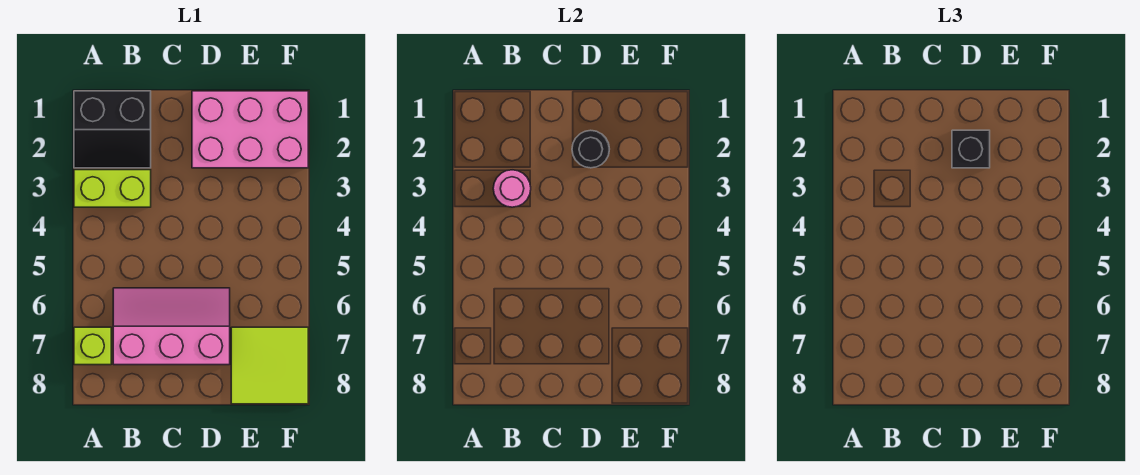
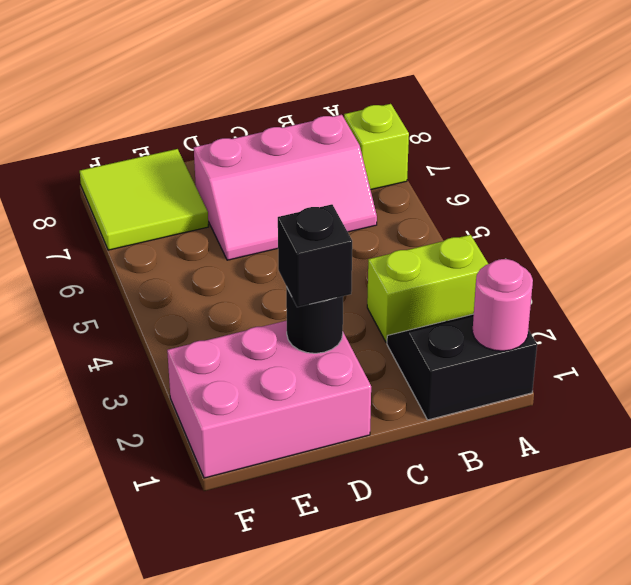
pink 1x1 round brick [493,170,531,207] -> pink 1x1 round brick moved to [472,259,533,351]

